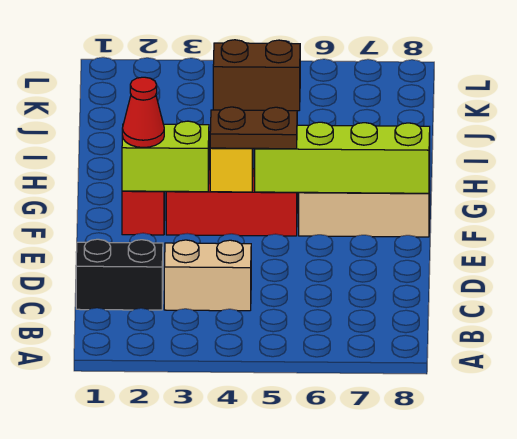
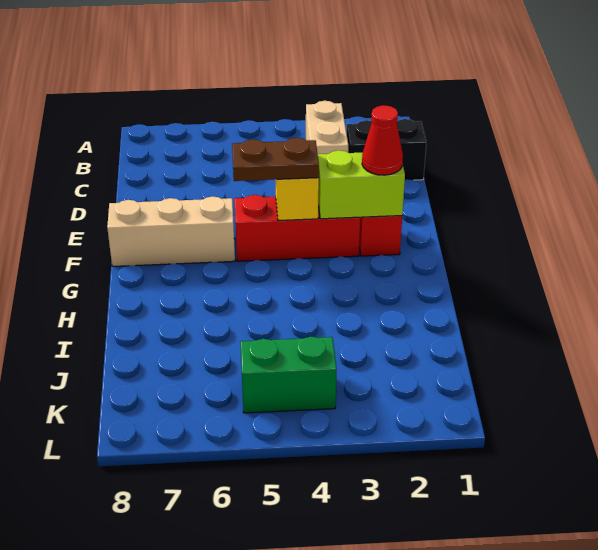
tan 1x2 brick [164,240,251,311] -> tan 1x2 brick turned to [306,101,348,154]
lime 1x4 brick [255,122,430,193] -> none
brown 1x2 brick [213,40,300,111] -> green 1x2 brick [240,337,337,413]

